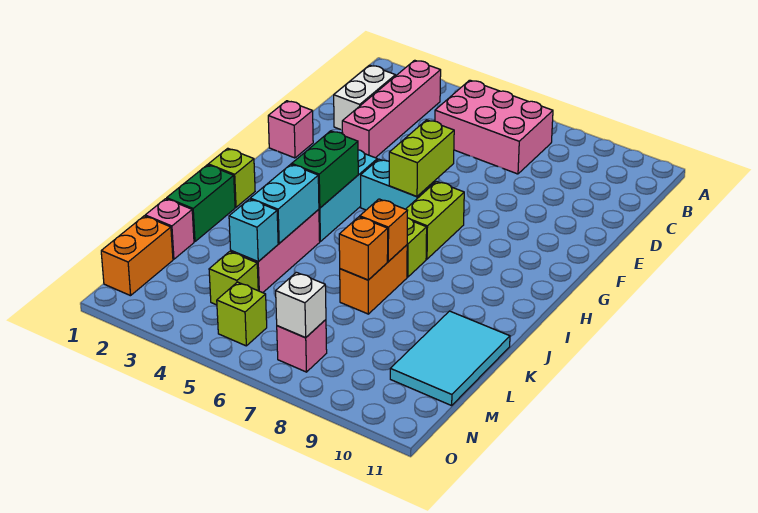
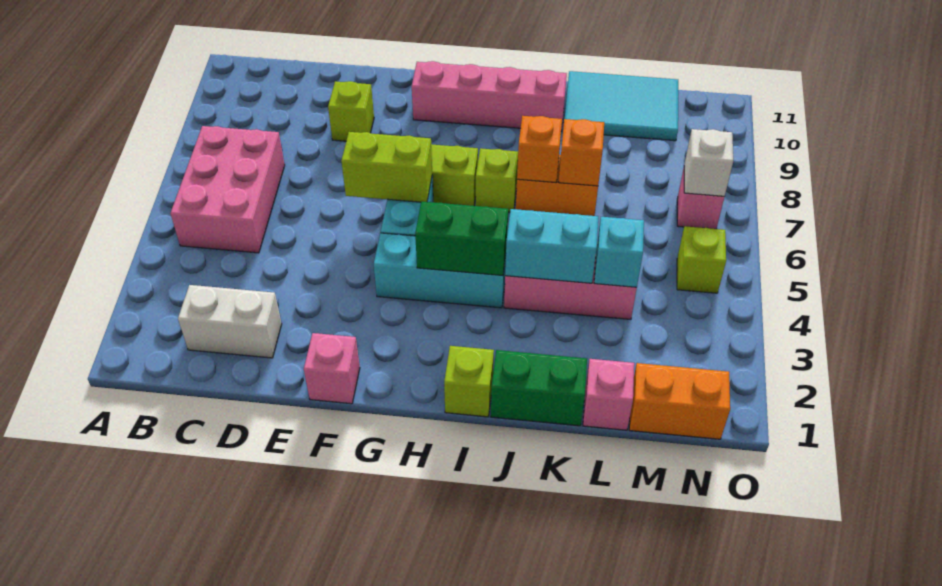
pink 1x4 brick [342,60,441,158] -> pink 1x4 brick moved to [412,61,567,131]
lime 1x1 brick [209,251,258,305] -> lime 1x1 brick moved to [328,81,374,141]

